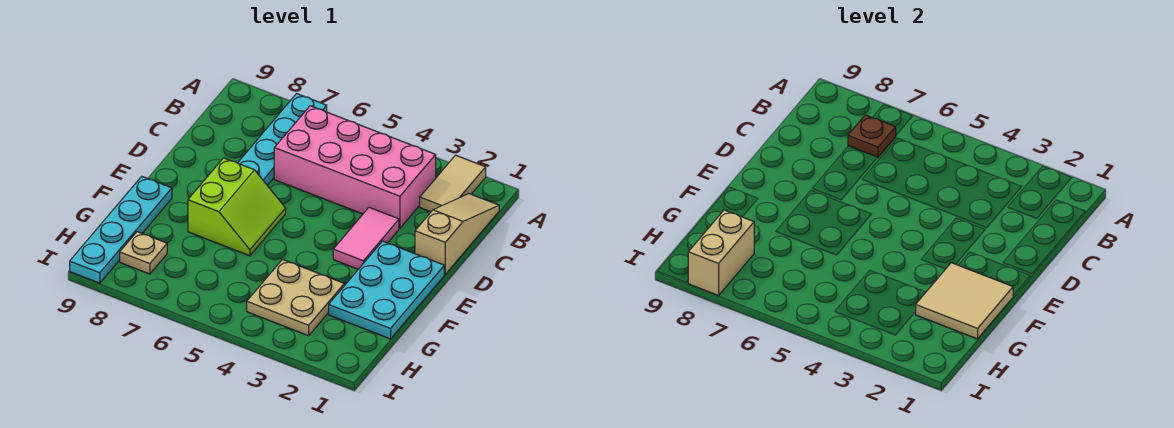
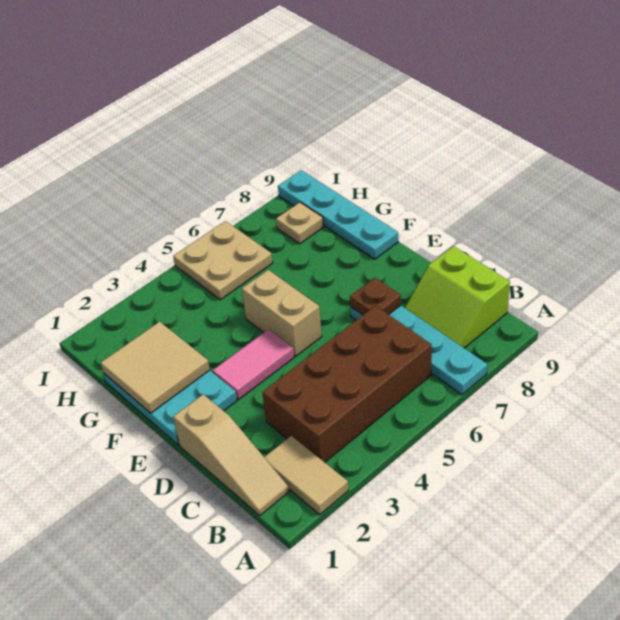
pink 2x4 brick [274,106,436,228] -> brown 2x4 brick [262,306,432,462]
brown 1x1 plate [848,115,896,157] -> brown 1x1 plate moved to [350,278,401,315]
pink 1x2 tile [333,207,399,269] -> pink 1x2 tile turned to [213,329,294,399]
lime 2x2 slope [188,158,286,256] -> lime 2x2 slope moved to [405,246,510,348]
tan 2x2 plate [247,260,344,336] -> tan 2x2 plate moved to [173,221,273,300]
tan 1x2 brick [688,210,754,295] -> tan 1x2 brick moved to [242,270,322,356]

